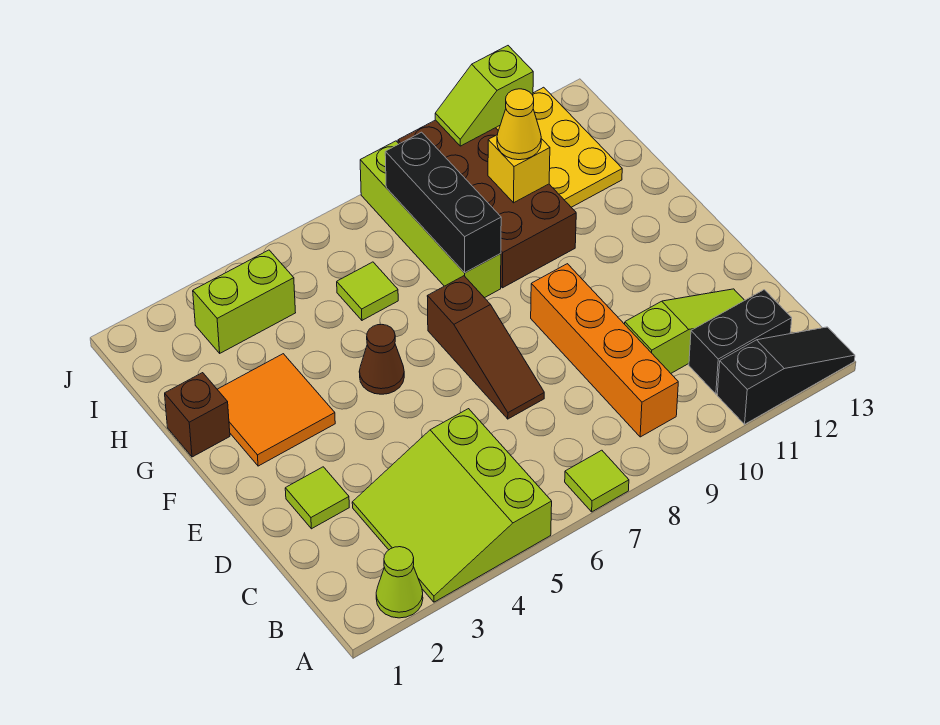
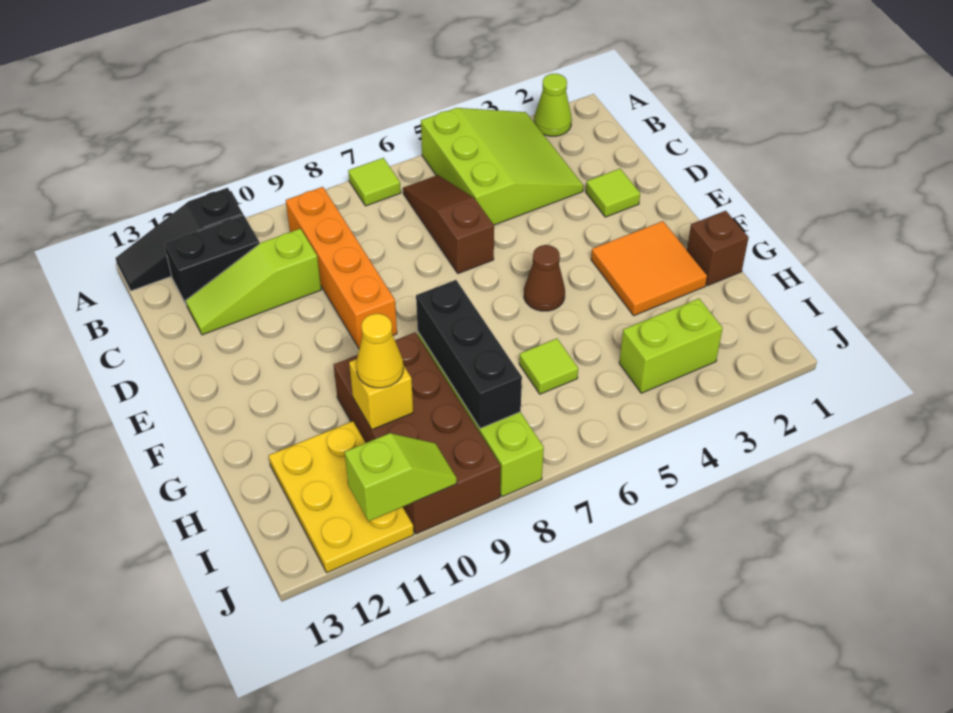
brown 1x3 slope [427,276,544,419] -> brown 1x3 slope moved to [403,175,494,274]

